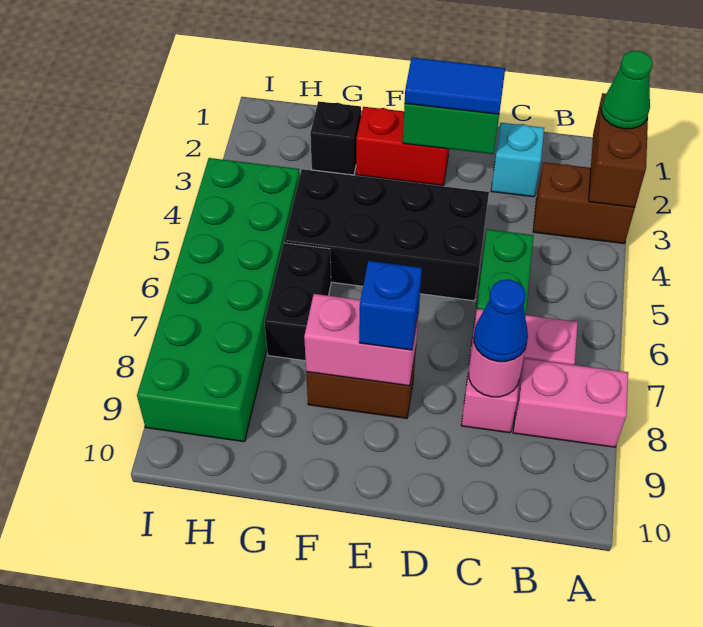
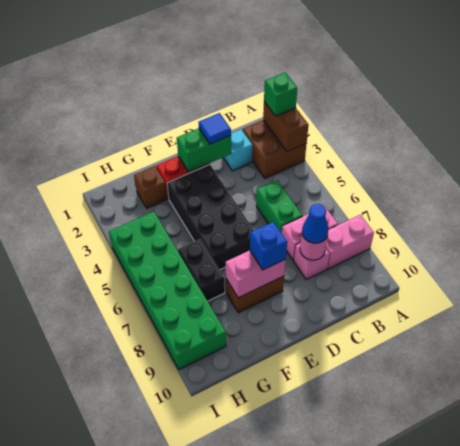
green 1x1 cone [601,51,653,129] -> green 1x1 brick [264,73,297,116]
brown 1x2 brick [533,162,635,244] -> brown 2x2 brick [242,120,307,178]
blue 1x2 tile [405,58,505,114] -> blue 1x1 tile [198,113,231,144]
black 2x4 brick [284,169,489,301] -> black 2x4 brick turned to [167,165,254,270]
black 1x1 brick [310,101,361,175] -> brown 1x1 brick [134,166,167,208]

